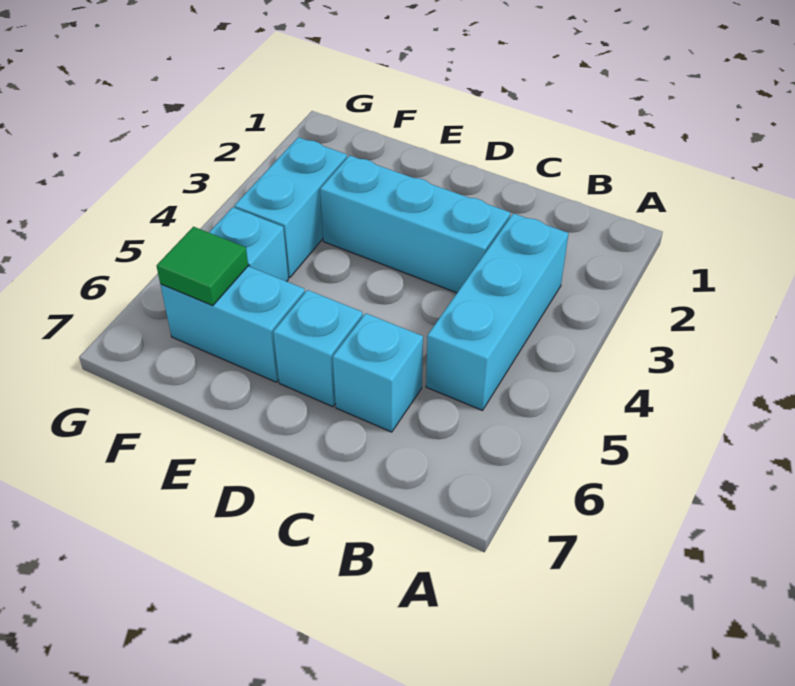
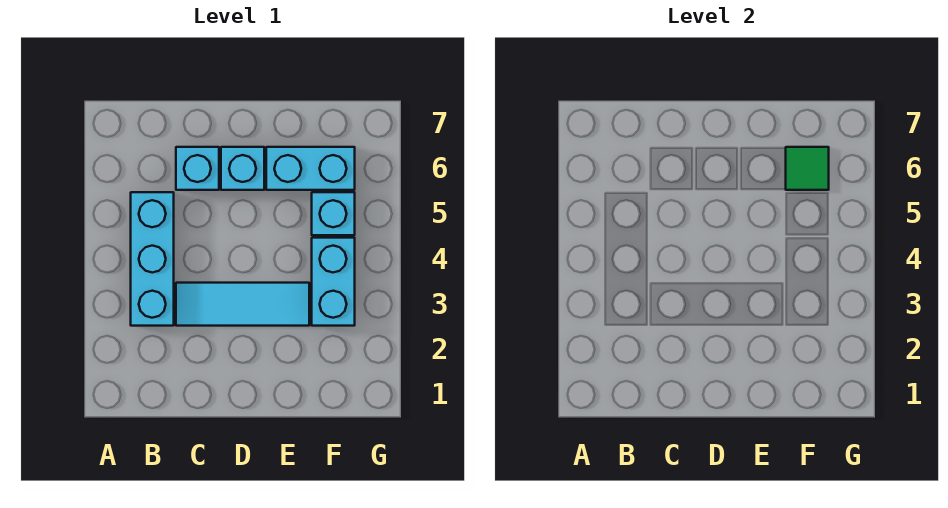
cyan 1x3 brick [320,155,510,293] -> cyan 1x3 tile [176,283,309,326]

